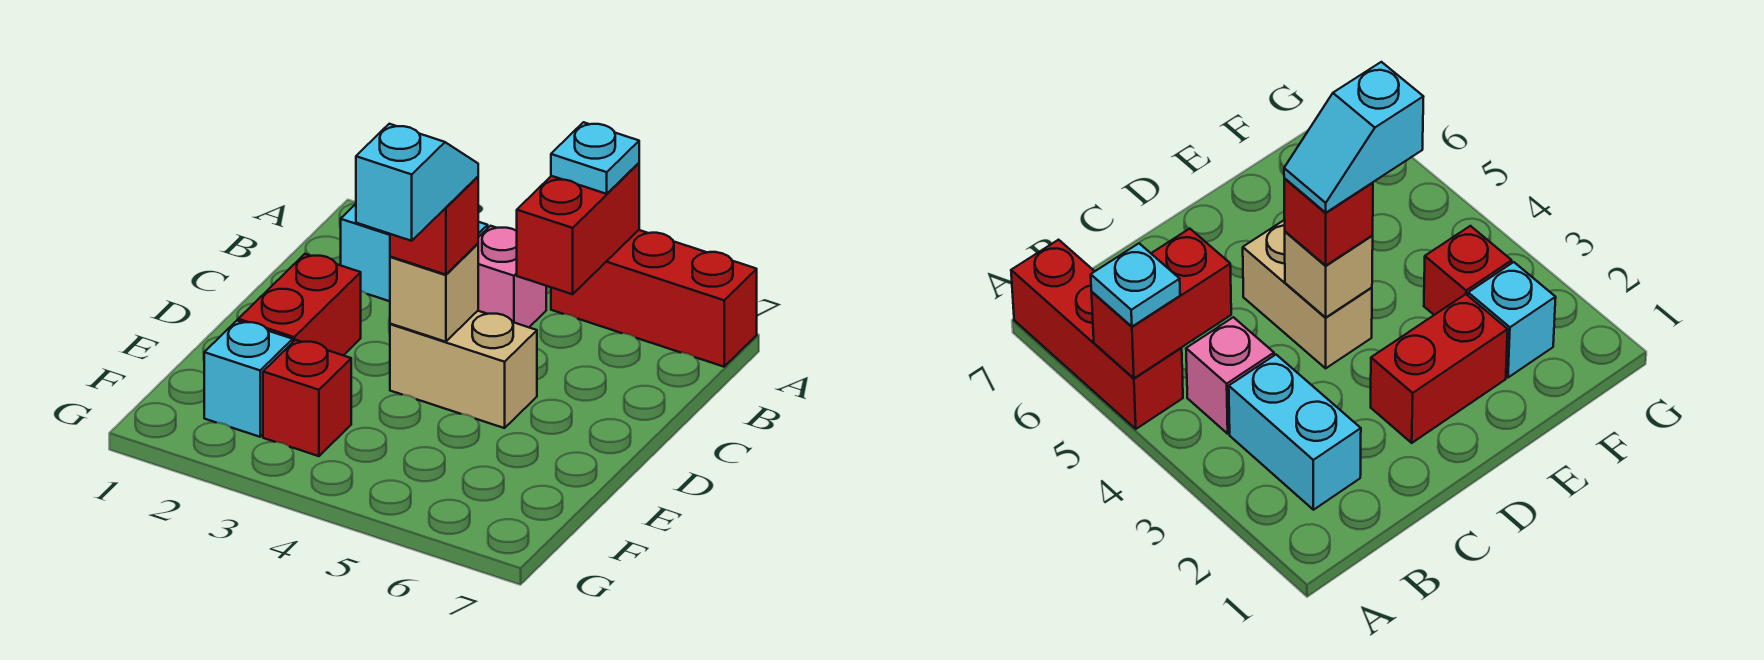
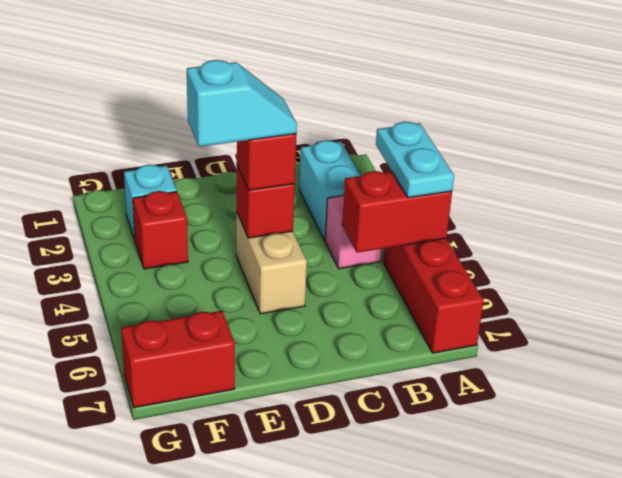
cyan 1x1 plate [551,122,639,194] -> cyan 1x2 plate [376,122,454,198]
red 1x2 brick [238,254,361,355] -> red 1x2 brick moved to [121,311,235,408]
tan 1x1 brick [390,244,478,342] -> red 1x1 brick [237,166,295,238]

